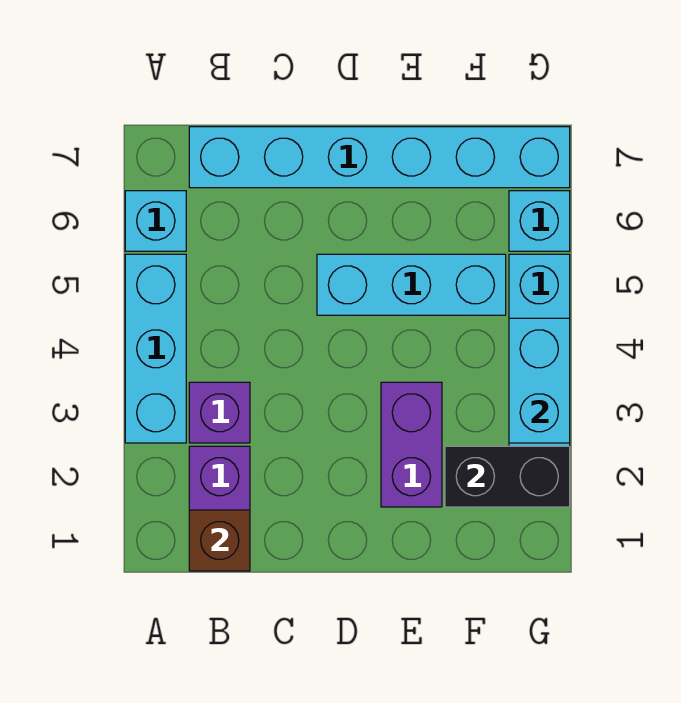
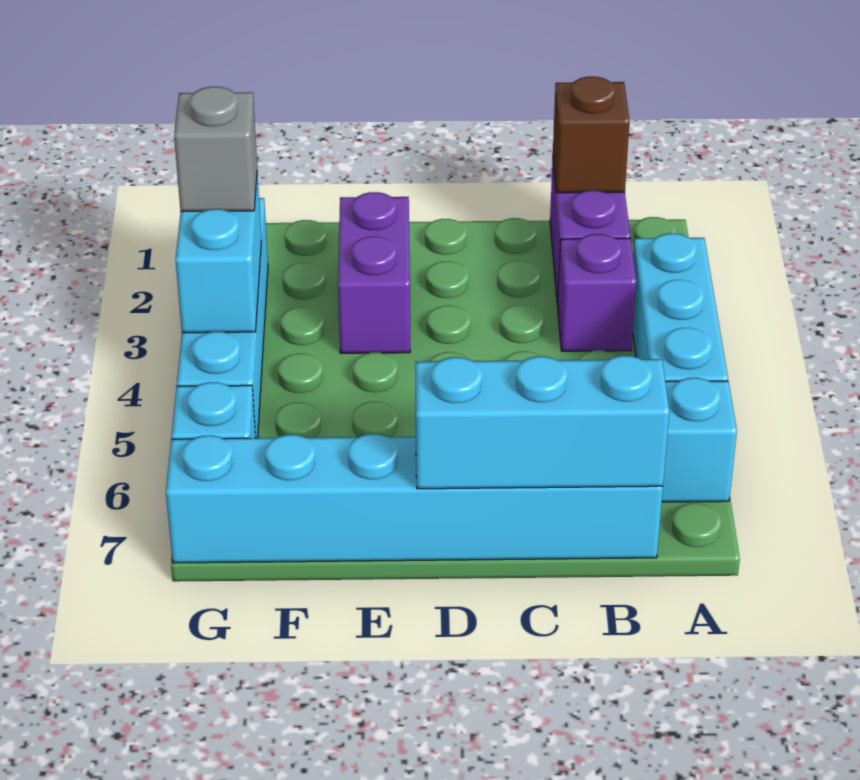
cyan 1x3 brick [317,254,506,315] -> cyan 1x3 brick moved to [415,356,669,489]
black 1x2 brick [445,446,570,507] -> none
none -> grey 1x1 brick [174,87,257,212]

